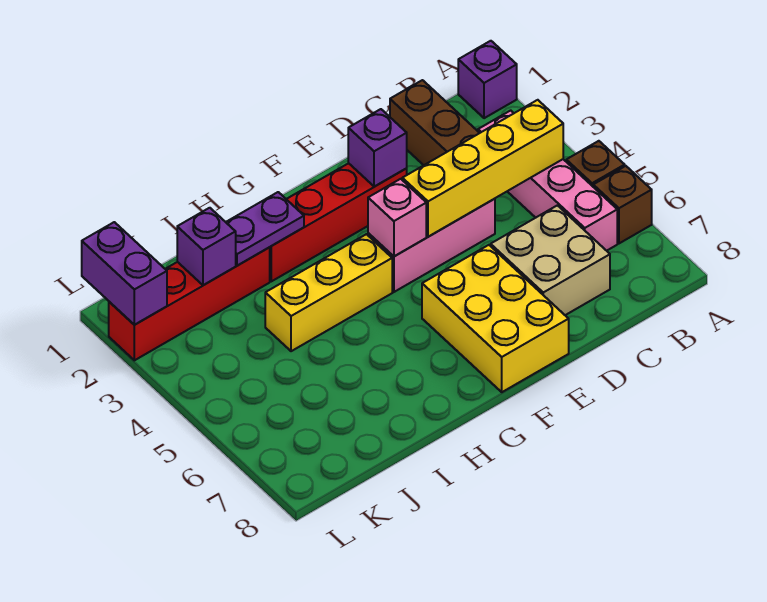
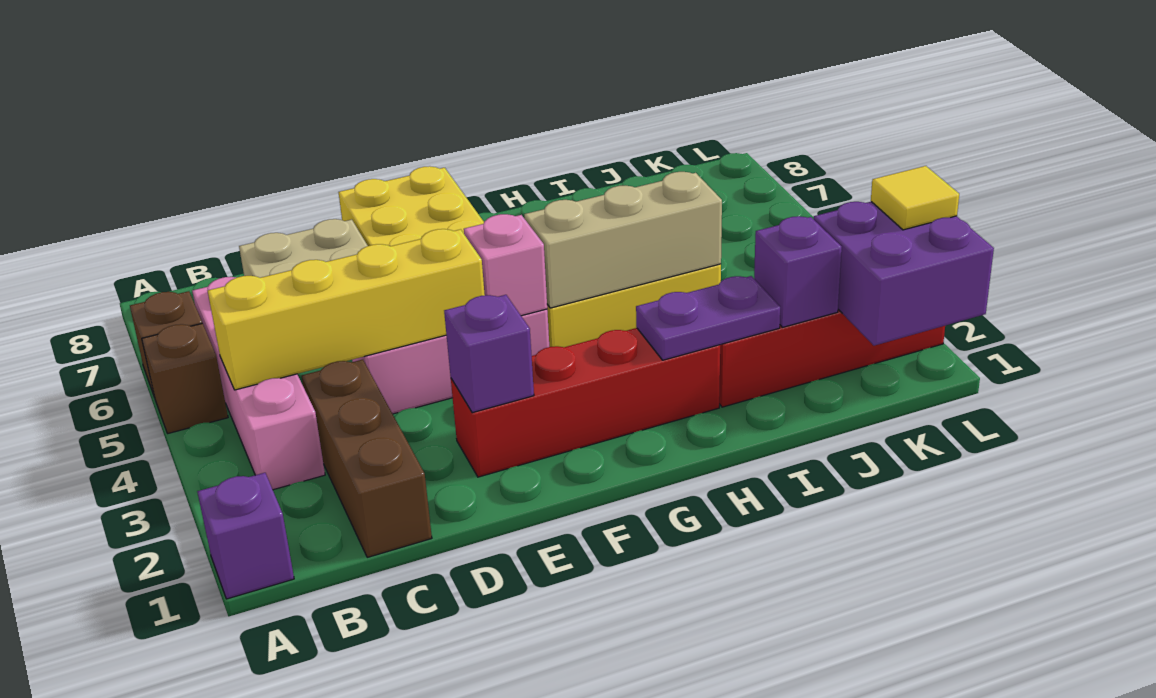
none -> tan 1x3 brick [524,172,722,308]
purple 1x2 brick [82,222,167,325] -> purple 2x2 brick [814,202,994,346]
none -> yellow 1x1 tile [871,166,959,230]

